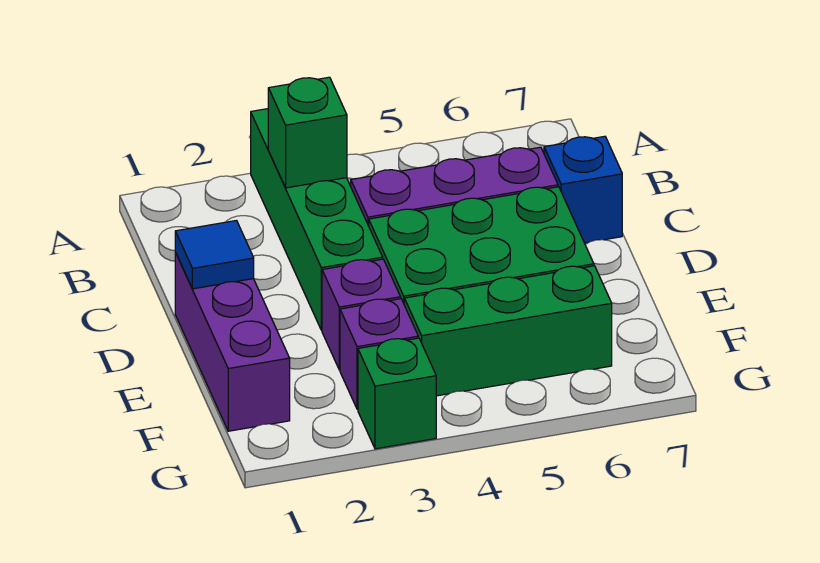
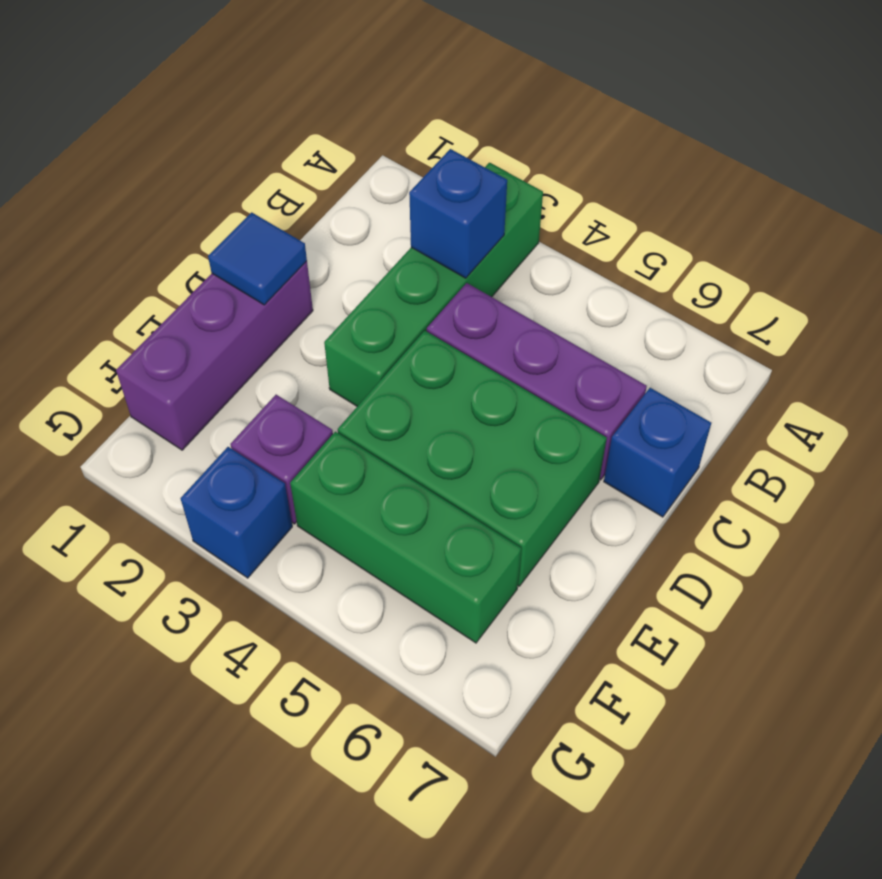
green 1x1 brick [268,77,347,188] -> blue 1x1 brick [409,149,507,278]
purple 1x1 brick [322,259,401,370] -> none
green 1x1 brick [358,338,436,449] -> blue 1x1 brick [181,447,292,578]

